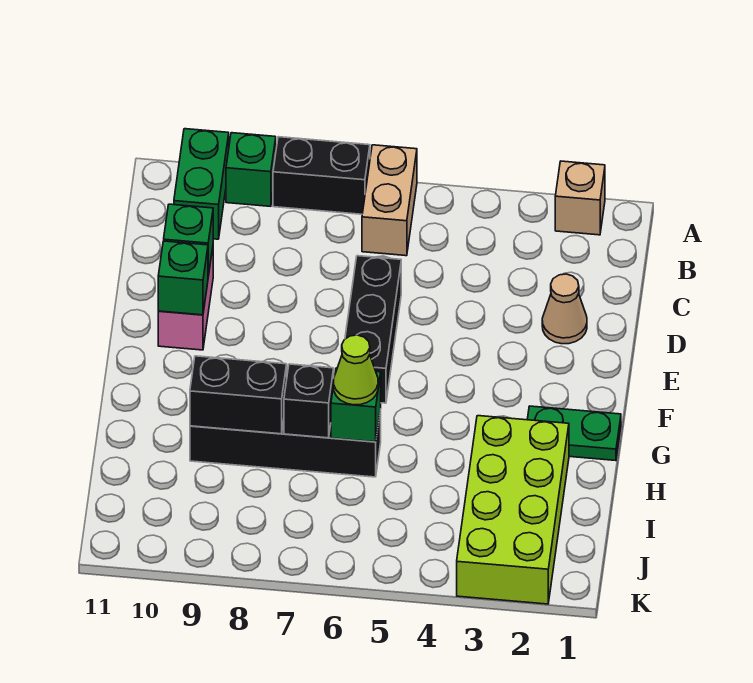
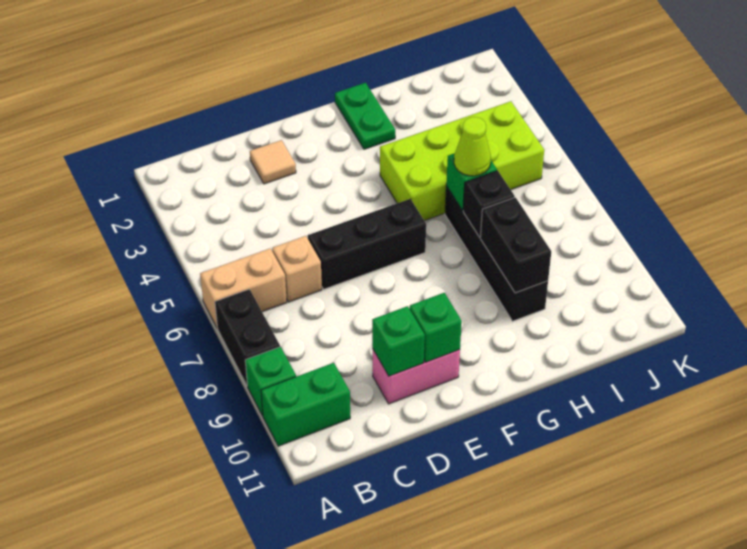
tan 1x1 brick [555,161,605,235] -> tan 1x1 brick moved to [272,236,322,302]
tan 1x1 cone [542,274,587,344] -> tan 1x1 tile [250,140,296,184]
lime 2x4 brick [457,416,569,604] -> lime 2x4 brick moved to [380,101,544,221]

